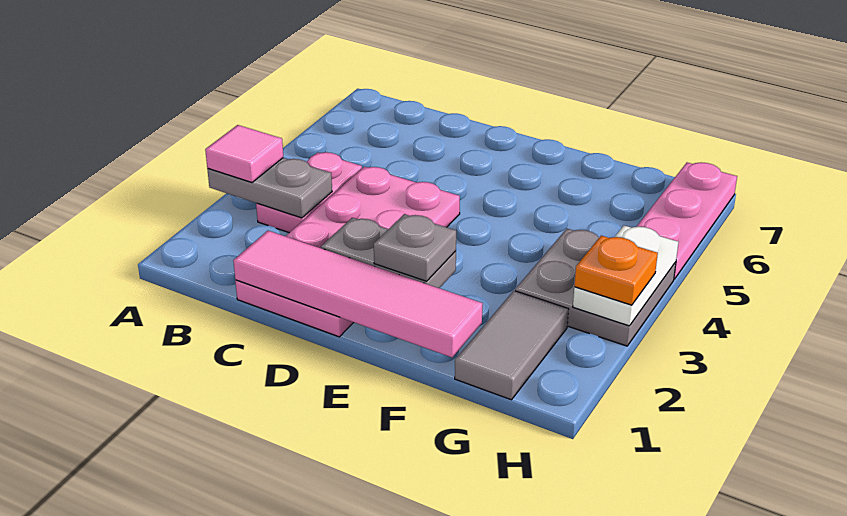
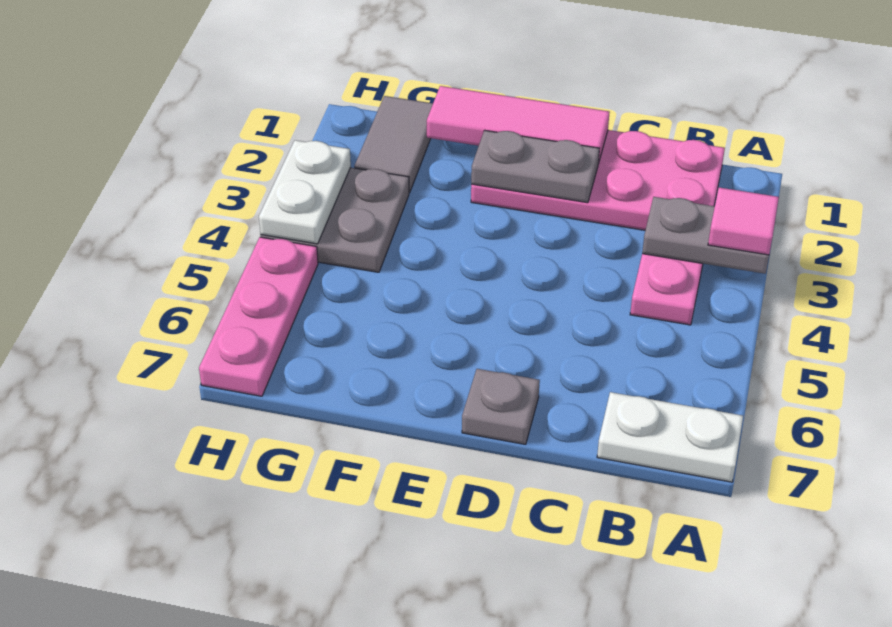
none -> white 1x2 plate [597,392,743,482]
pink 2x4 plate [235,167,460,337] -> pink 2x4 plate turned to [471,130,725,230]
pink 1x4 tile [233,231,483,357] -> pink 1x3 tile [427,86,610,164]
grey 1x1 plate [374,214,456,281] -> grey 1x1 plate moved to [462,369,540,444]
orange 1x1 plate [574,236,658,305] -> none

